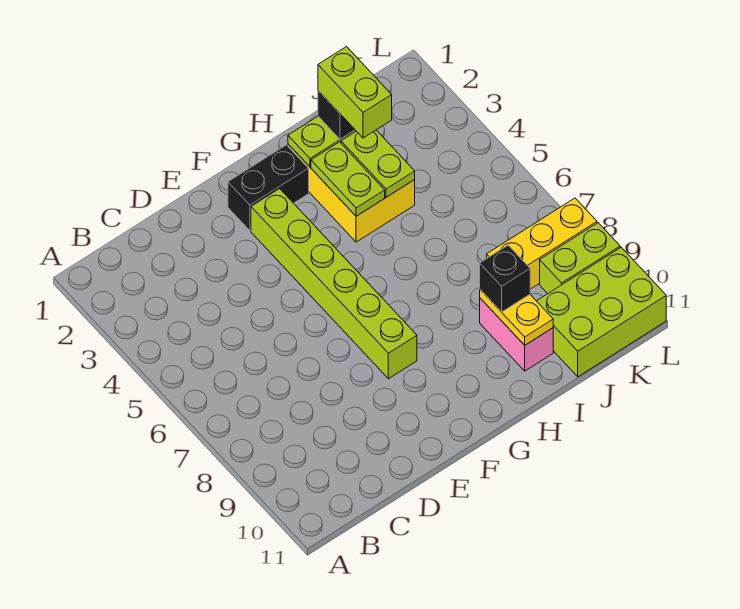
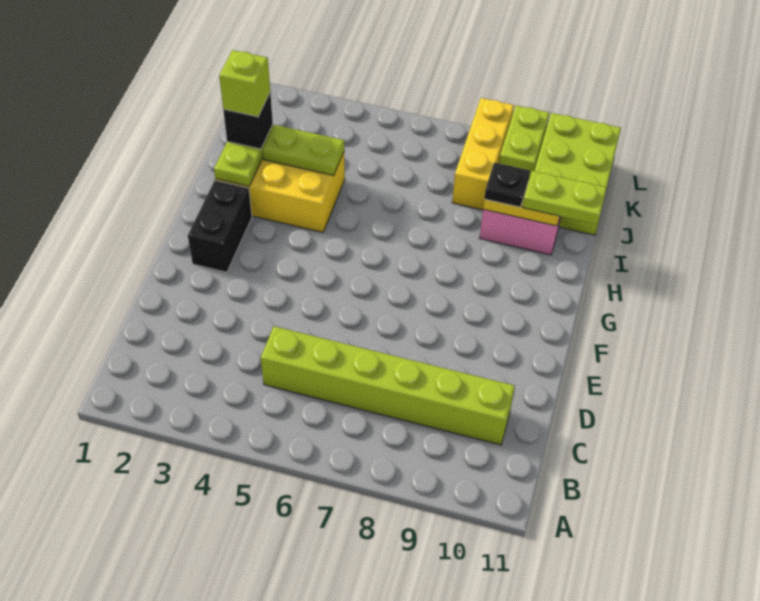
lime 1x6 brick [251,189,417,379] -> lime 1x6 brick moved to [261,326,515,445]
lime 1x2 plate [311,142,385,216] -> lime 1x2 plate moved to [523,171,607,224]
lime 1x2 brick [318,47,392,138] -> lime 1x1 brick [219,50,270,117]
black 1x1 brick [480,245,530,312] -> black 1x1 plate [484,163,530,207]

